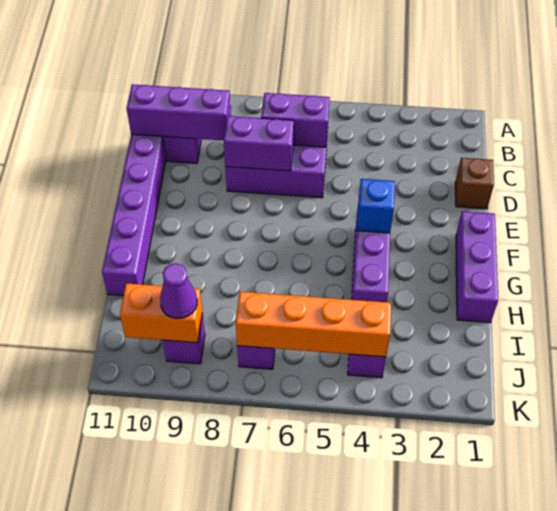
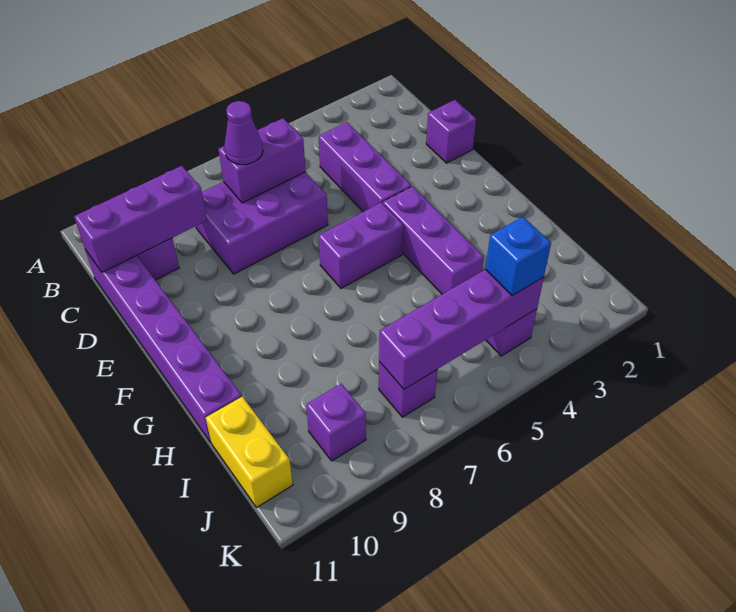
brown 1x1 brick [455,158,494,209] -> purple 1x1 brick [426,100,476,163]
purple 1x2 brick [224,116,294,171] -> purple 1x2 brick moved to [319,202,403,288]
purple 1x3 brick [456,211,498,323] -> purple 1x3 brick moved to [319,122,411,212]
blue 1x1 brick [357,179,395,233] -> blue 1x1 brick moved to [485,217,551,296]
none -> yellow 1x2 brick [206,397,293,508]
orange 1x4 brick [236,292,391,357] -> purple 1x4 brick [379,269,544,389]
orange 1x2 brick [120,283,202,343] -> none
purple 1x1 cone [160,263,197,319] -> purple 1x1 cone moved to [224,101,263,165]

